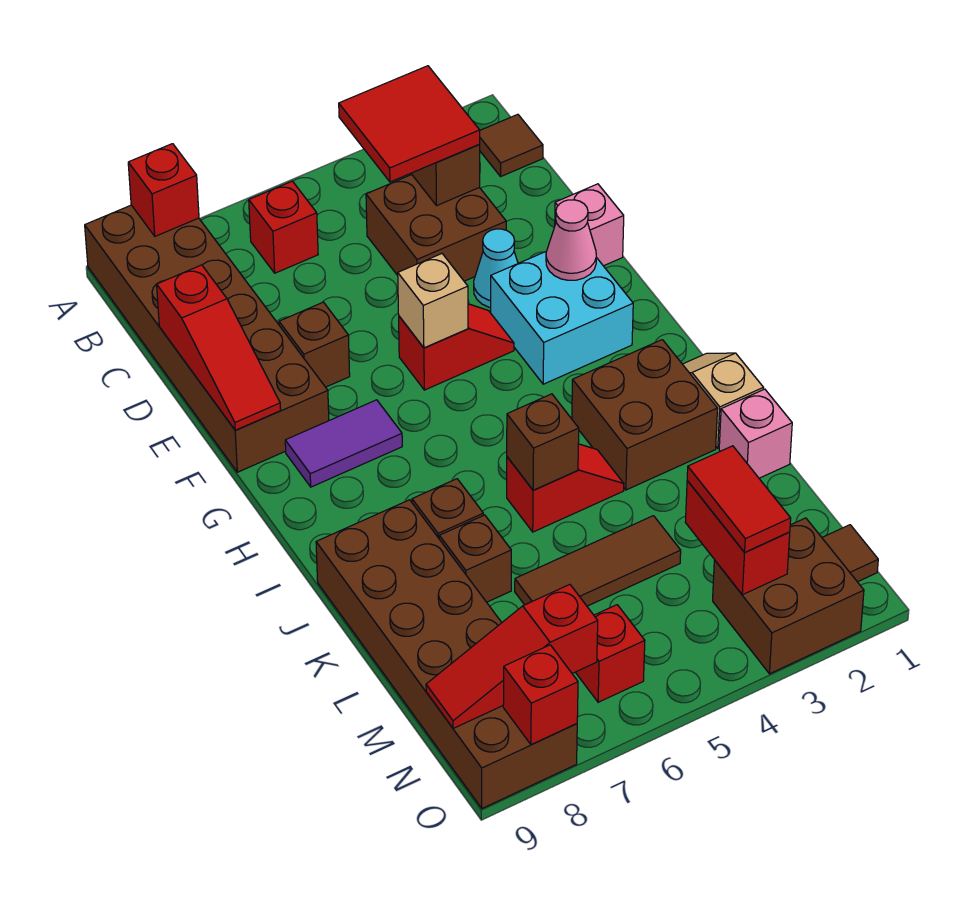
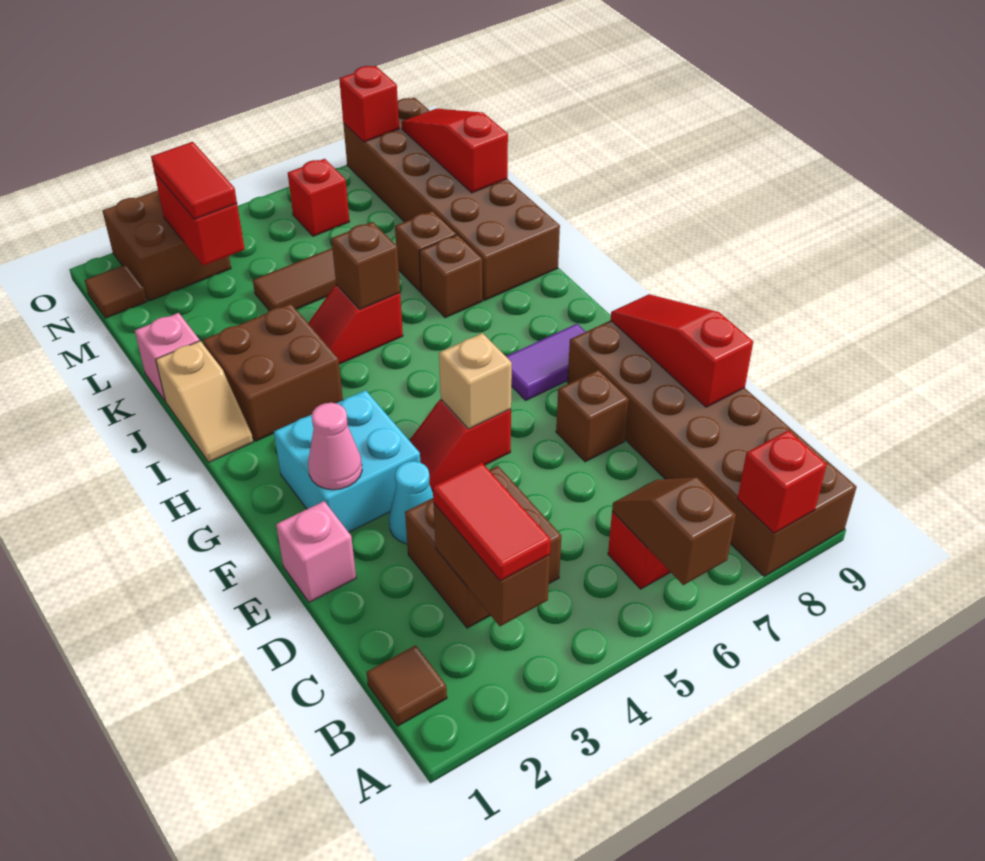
none -> brown 1x2 slope [612,477,736,585]
red 2x2 tile [339,66,480,182] -> red 1x2 tile [433,463,551,581]
red 1x3 slope [426,585,598,728] -> red 1x3 slope turned to [402,109,508,193]

